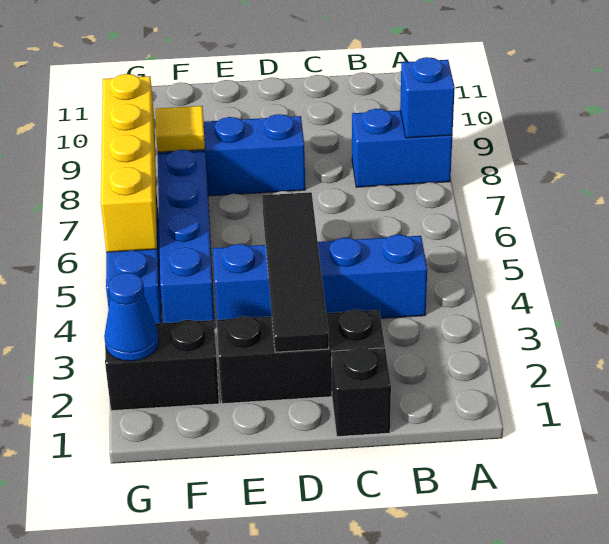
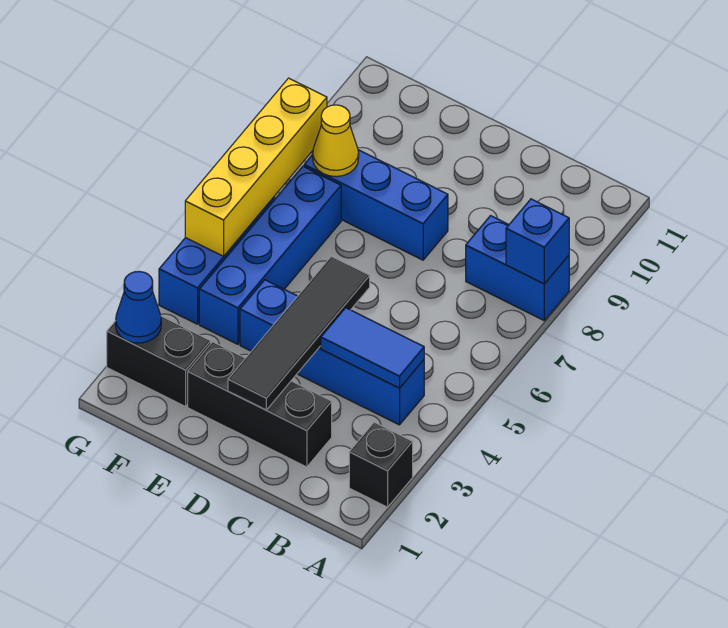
none -> blue 1x2 tile [321,308,424,388]
black 1x1 brick [332,348,391,437] -> black 1x1 brick moved to [349,422,413,507]
yellow 1x1 tile [156,106,205,152] -> yellow 1x1 cone [313,105,359,177]

